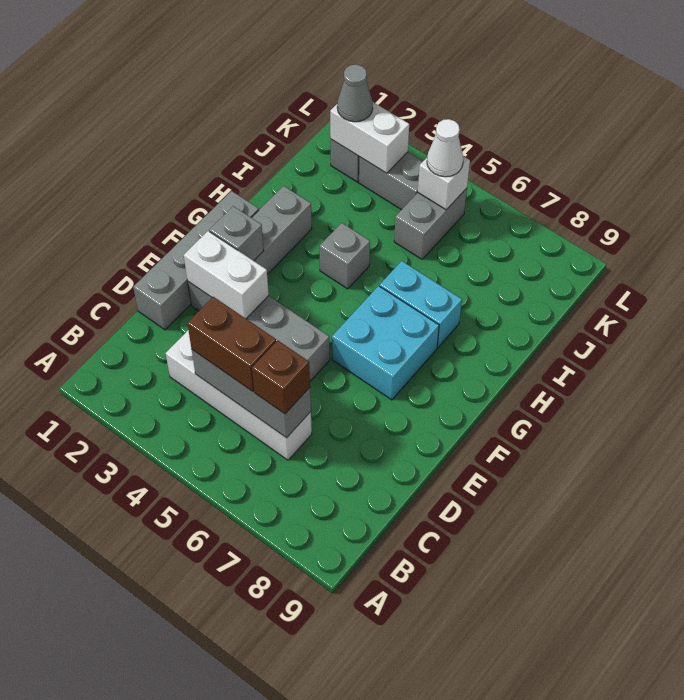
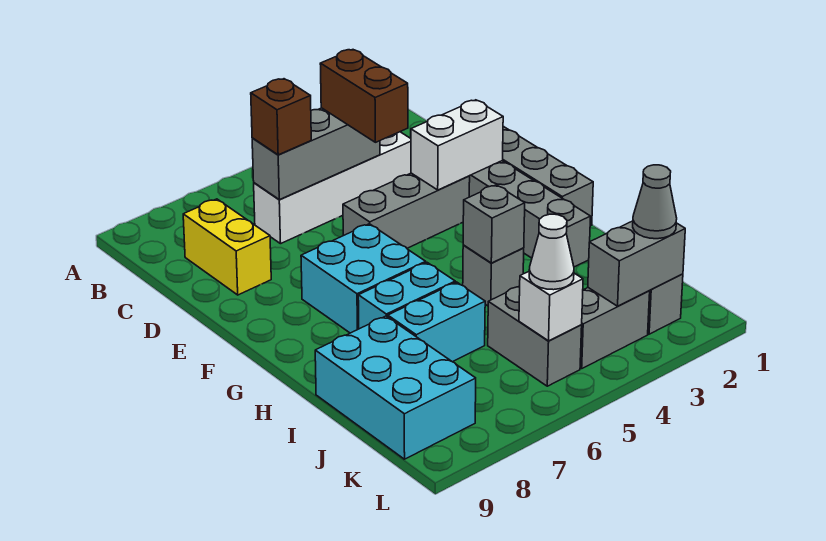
brown 1x2 brick [187,297,276,391] -> brown 1x2 brick turned to [320,50,408,142]
none -> yellow 1x2 brick [183,199,271,295]
grey 1x1 brick [209,206,264,261] -> grey 1x1 brick moved to [463,185,525,263]
none -> cyan 1x2 brick [388,282,485,362]
none -> cyan 2x3 brick [315,316,476,459]
white 1x2 brick [330,102,409,173] -> grey 1x2 brick [588,221,685,306]

